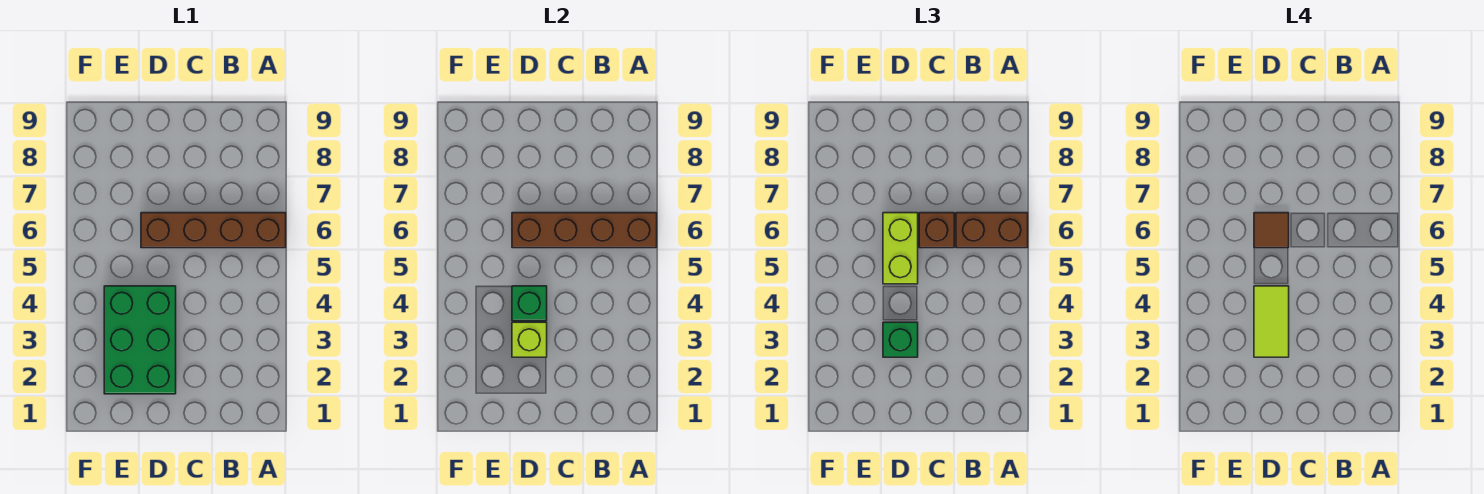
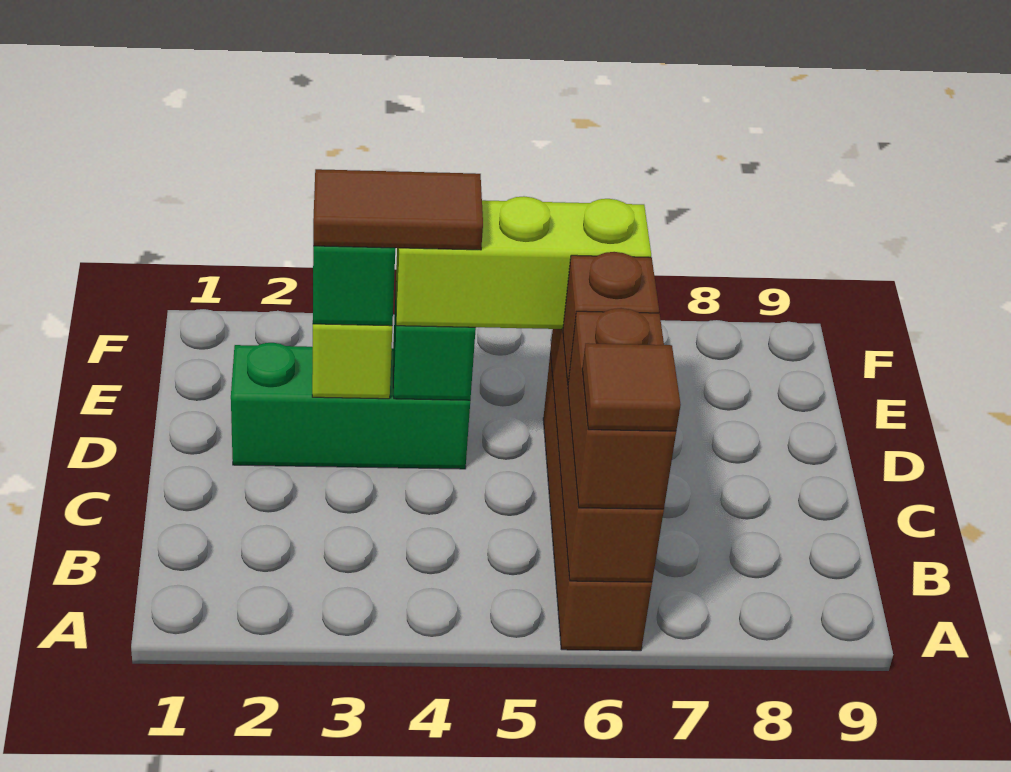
green 2x3 brick [104,286,176,394] -> green 1x3 brick [231,343,470,469]
lime 1x2 tile [1254,286,1289,357] -> brown 1x2 tile [313,169,483,250]
lime 1x2 brick [883,213,918,284] -> lime 1x3 brick [396,196,651,329]
brown 1x1 tile [1254,213,1289,248] -> brown 1x1 tile moved to [582,343,681,431]

